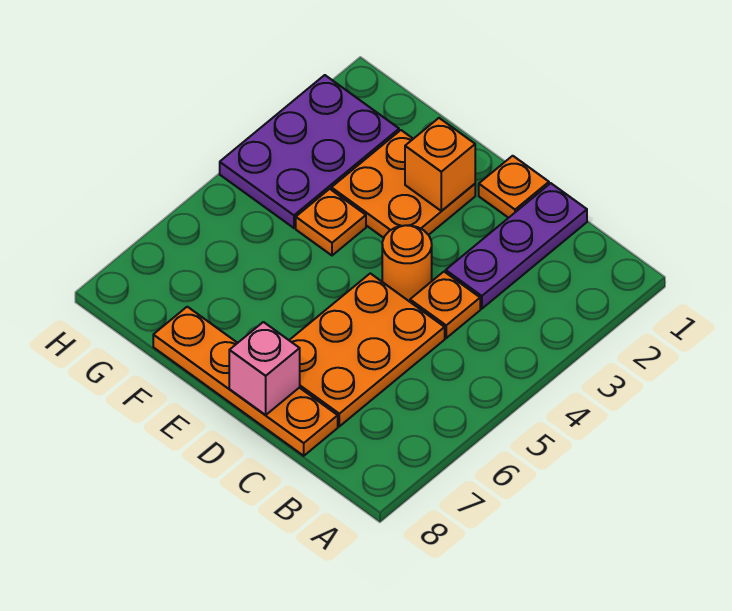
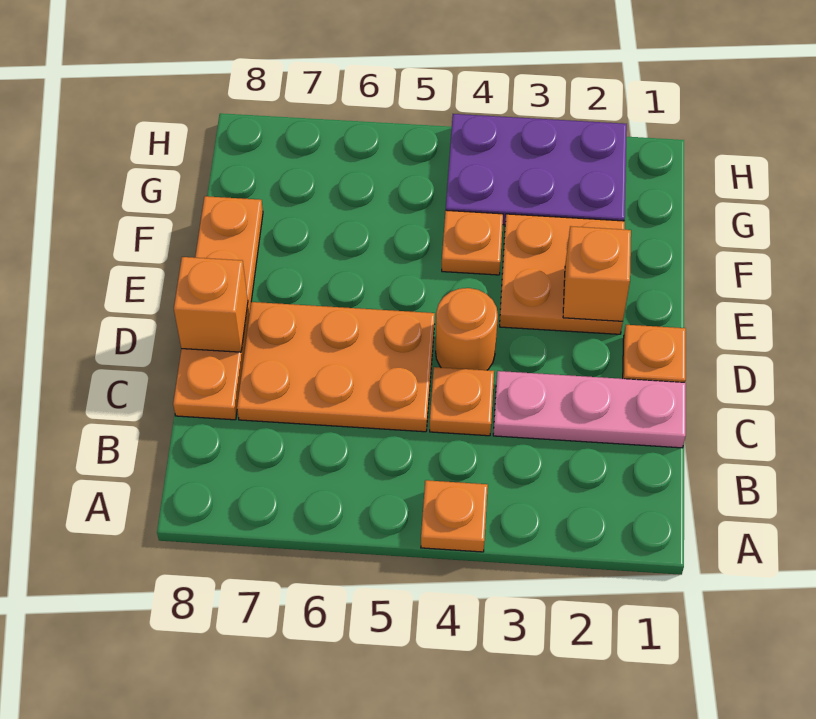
none -> orange 1x1 plate [421,480,488,552]
purple 1x3 plate [446,183,587,309] -> pink 1x3 plate [493,371,686,448]
pink 1x1 brick [229,322,300,415] -> orange 1x1 brick [174,257,248,352]

